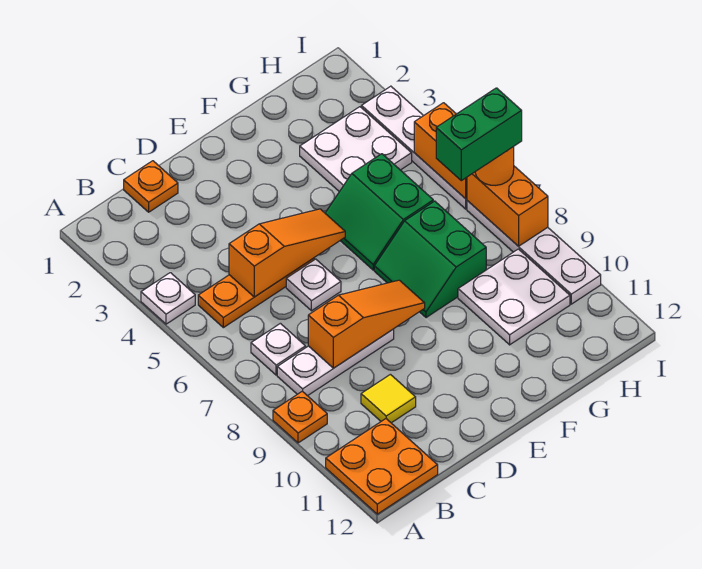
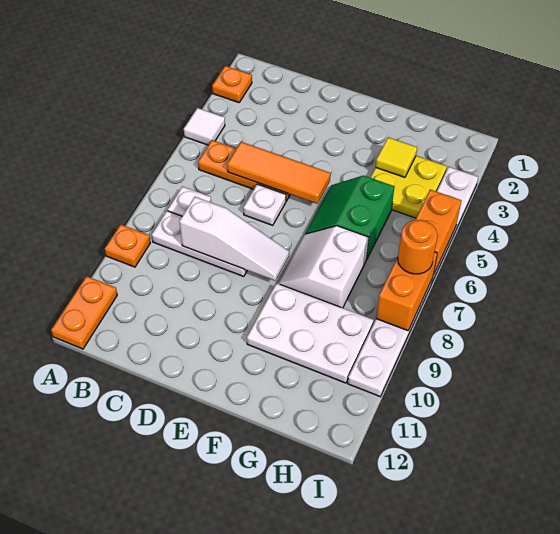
white 1x1 plate [141,273,195,324] -> white 1x1 tile [184,108,225,145]
orange 2x2 plate [326,419,438,514] -> orange 1x2 plate [51,276,117,349]
orange 1x1 plate [124,161,178,212] -> orange 1x1 plate moved to [212,66,252,103]
orange 1x3 slope [229,209,345,297] -> orange 1x3 tile [227,142,330,204]
orange 1x3 slope [308,280,425,368] -> white 1x3 slope [179,197,289,281]
yellow 1x1 tile [361,374,416,423] -> yellow 1x1 tile moved to [376,137,417,177]
green 2x2 slope [374,201,486,318] -> white 2x2 slope [278,226,369,308]
white 2x2 plate [300,107,412,192] -> yellow 2x2 plate [370,156,447,218]
white 2x2 plate [458,249,570,345] -> white 2x3 plate [247,283,374,383]
green 1x2 brick [436,88,522,181] -> none

